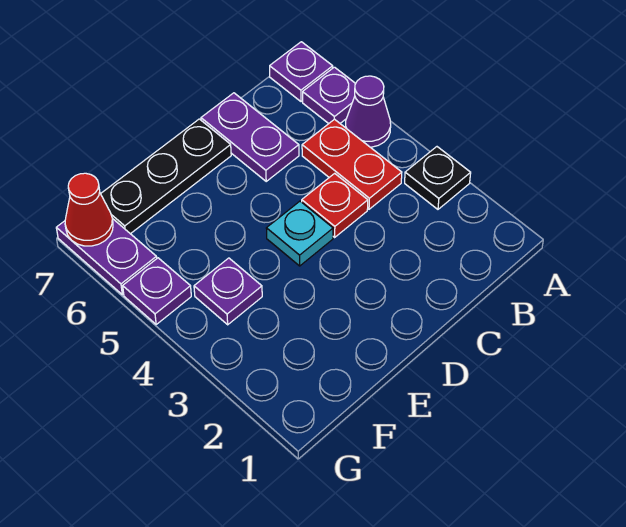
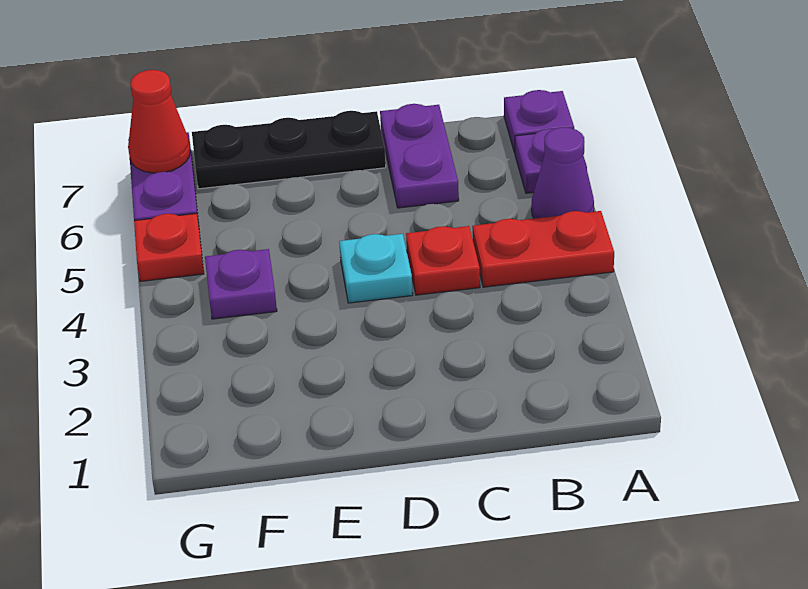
black 1x1 plate [405,147,471,209] -> none
red 1x2 plate [302,119,402,209] -> red 1x2 plate turned to [472,211,614,287]
purple 1x1 plate [123,258,191,324] -> red 1x1 plate [134,213,204,281]

